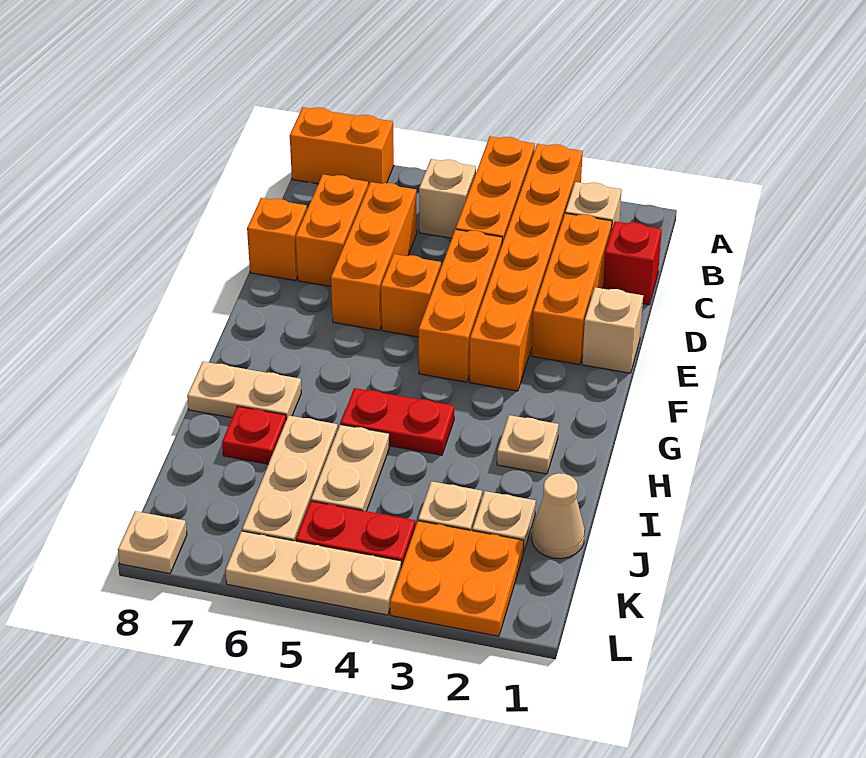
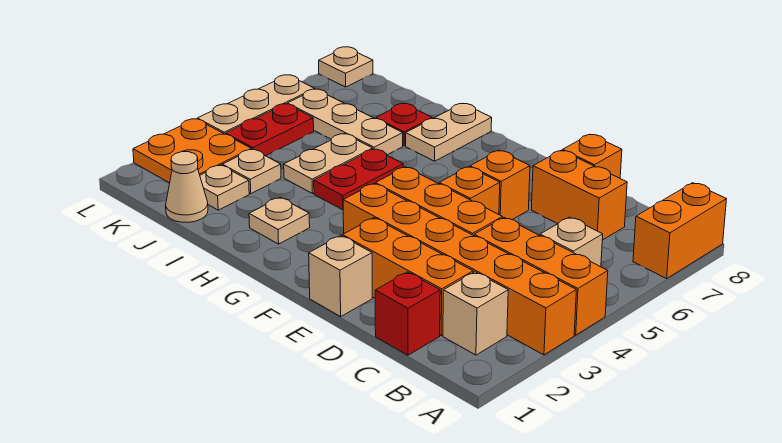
orange 1x3 brick [331,182,417,330] -> orange 1x1 brick [470,150,530,220]
tan 1x2 plate [311,425,390,511] -> tan 1x2 plate turned to [284,134,373,193]

